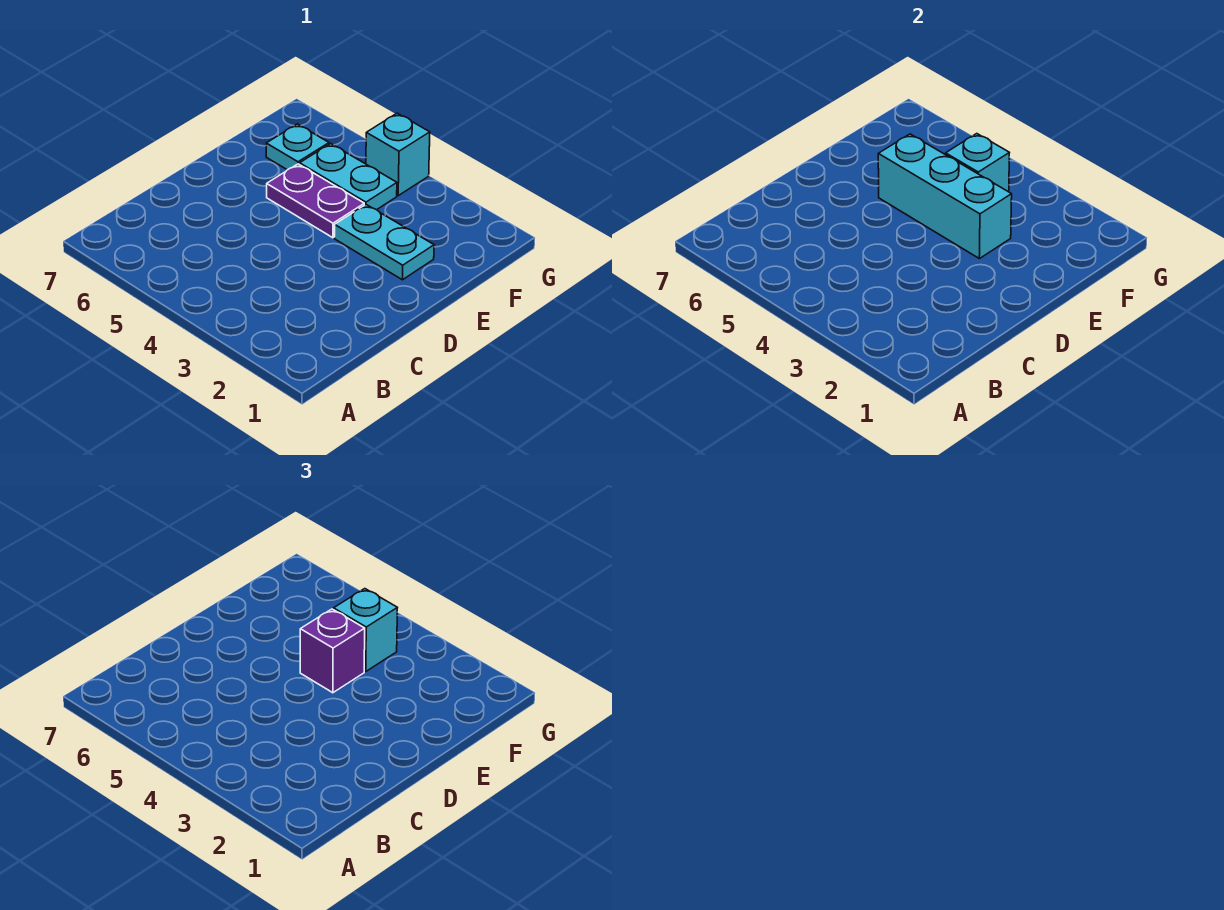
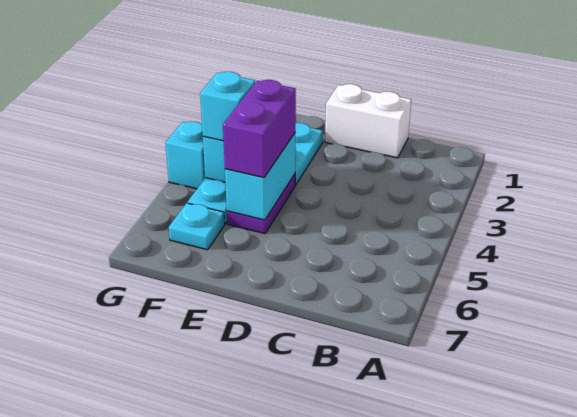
none -> white 1x2 brick [325,84,411,158]
cyan 1x3 brick [878,134,1012,259] -> cyan 1x2 brick [225,133,295,220]
purple 1x1 brick [300,609,365,693] -> purple 1x2 brick [223,80,296,178]

